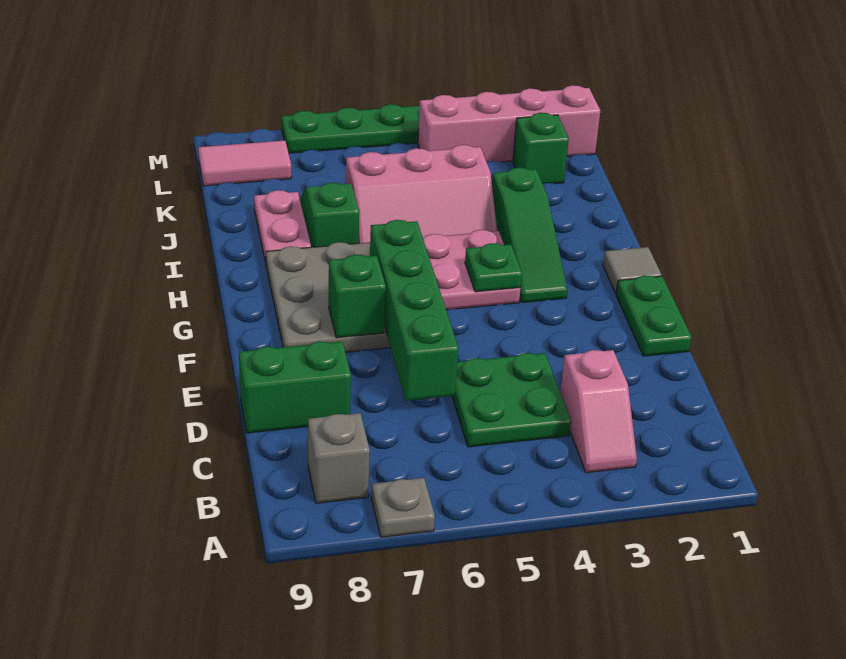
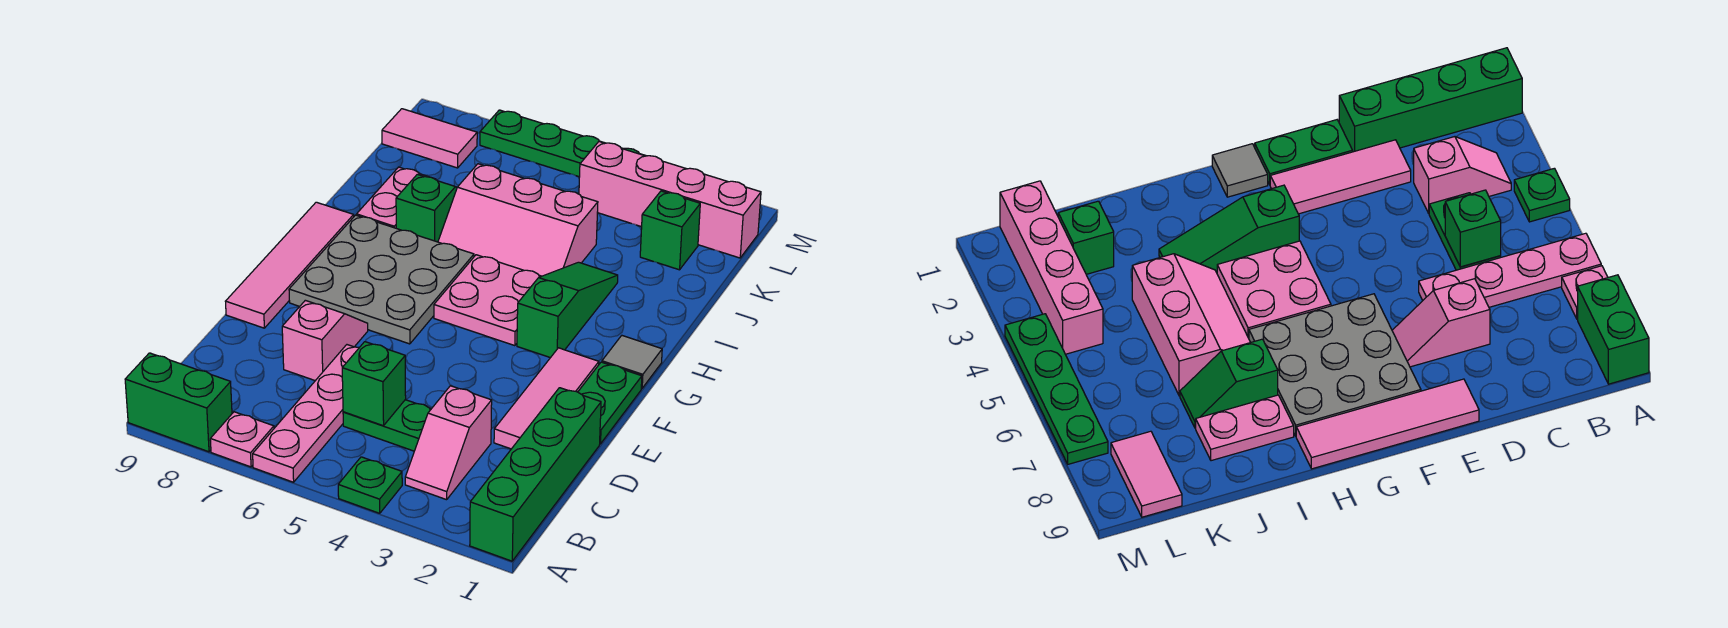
none -> pink 1x4 plate [253,345,359,482]
grey 1x1 plate [371,478,435,537] -> pink 1x1 plate [210,412,274,467]
grey 1x1 brick [308,413,370,503] -> none
green 2x2 plate [452,353,571,447] -> green 1x2 plate [343,400,431,451]
none -> pink 1x3 tile [494,348,599,449]
green 1x4 brick [370,220,458,401] -> green 1x4 brick moved to [470,388,601,561]
none -> pink 1x2 slope [282,300,368,381]
green 1x2 brick [239,341,351,433] -> green 1x2 brick moved to [125,353,232,452]
none -> pink 1x4 tile [225,202,354,328]
green 1x1 brick [329,255,386,338] -> green 1x1 brick moved to [342,342,406,426]
green 1x3 slope [492,167,567,302] -> green 1x3 slope turned to [517,262,618,358]
green 1x1 plate [465,243,522,292] -> green 1x1 plate moved to [338,457,402,513]

